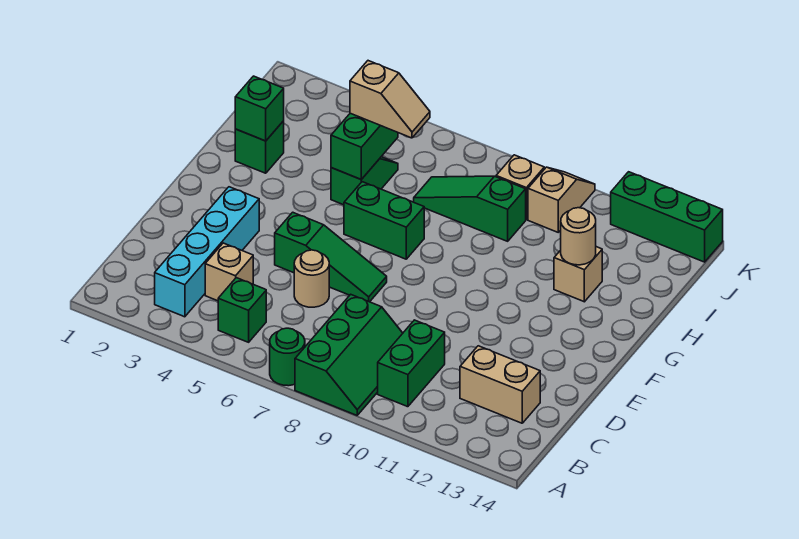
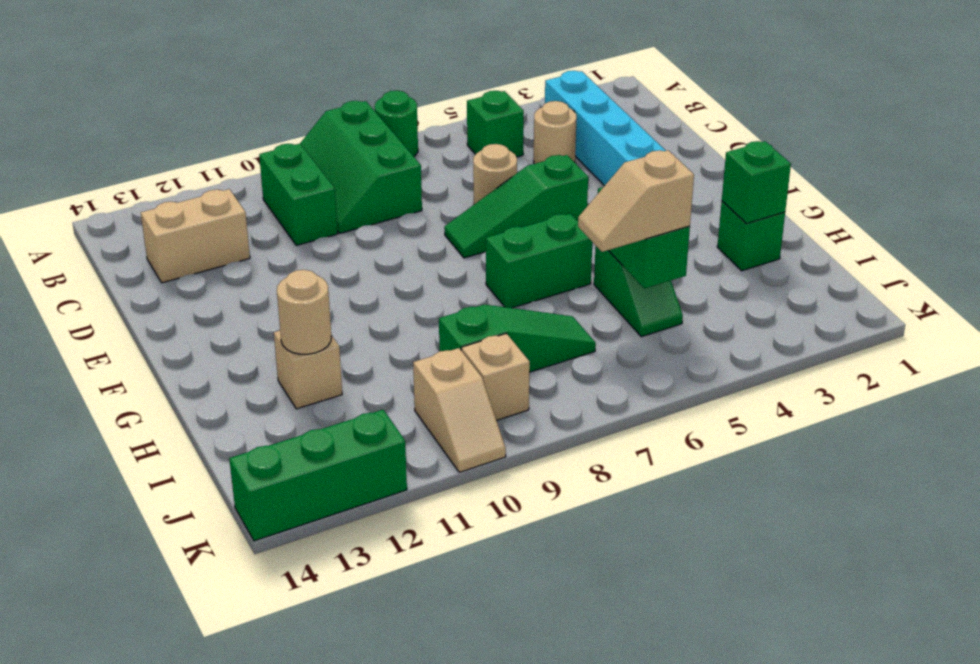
tan 1x1 brick [205,243,253,301] -> tan 1x1 round brick [534,101,577,164]

